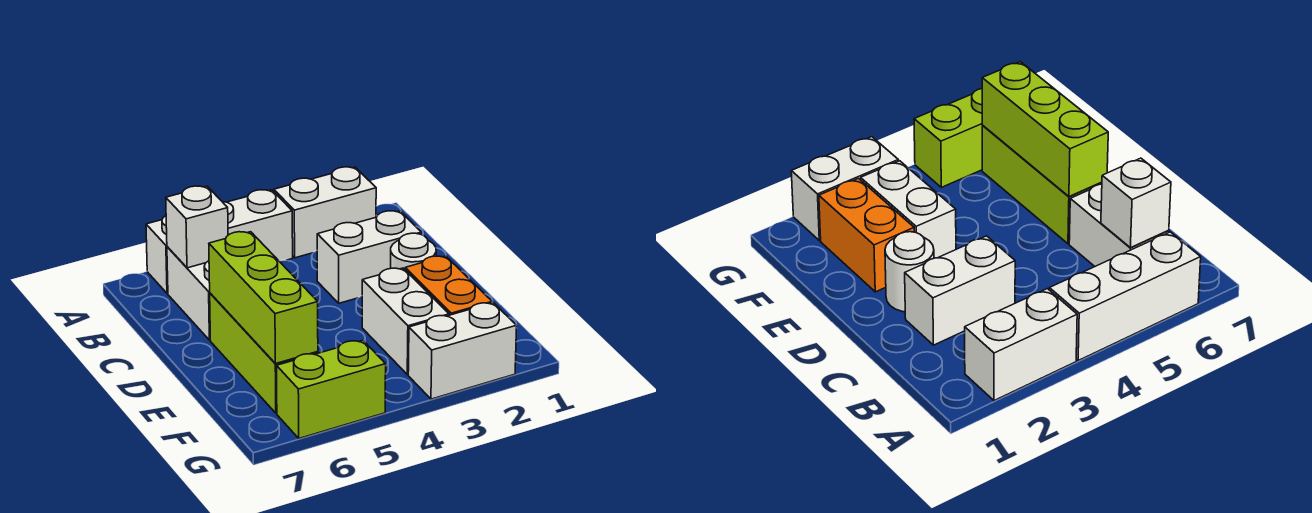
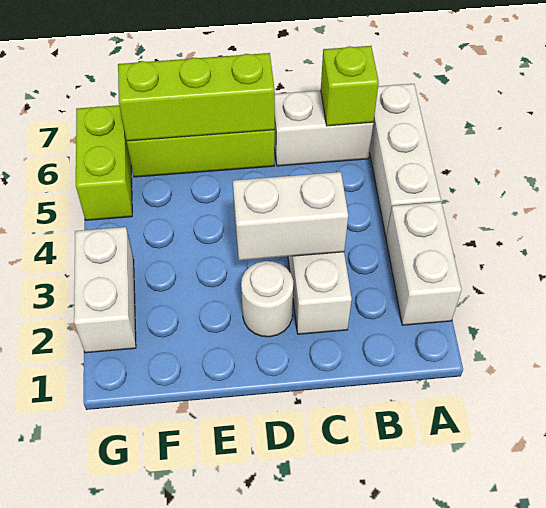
white 1x1 brick [166,186,228,268] -> lime 1x1 brick [321,46,379,126]
orange 1x2 brick [405,256,492,315] -> none
white 1x2 brick [362,268,449,375] -> white 1x2 brick moved to [233,172,348,260]

